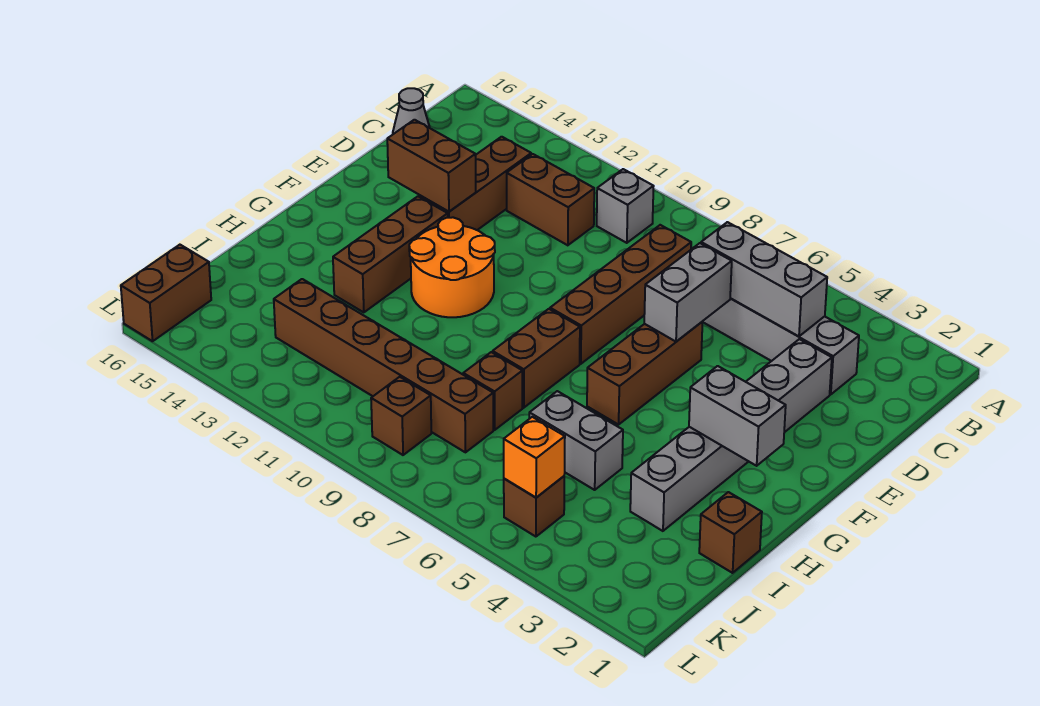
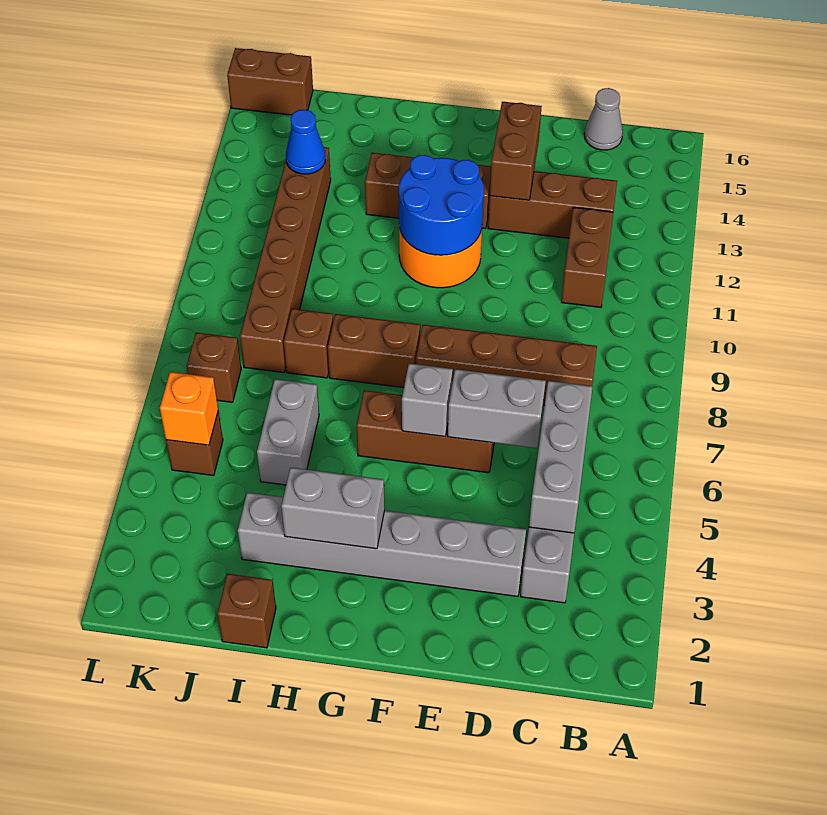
grey 1x1 brick [597,169,654,243] -> grey 1x1 brick moved to [402,364,453,437]
none -> blue 2x2 round brick [399,155,484,255]
grey 1x2 brick [689,366,786,466] -> grey 1x2 brick turned to [281,467,385,549]
none -> blue 1x1 cone [286,110,325,174]
brown 1x1 brick [371,377,431,455] -> brown 1x1 brick moved to [187,333,241,402]

